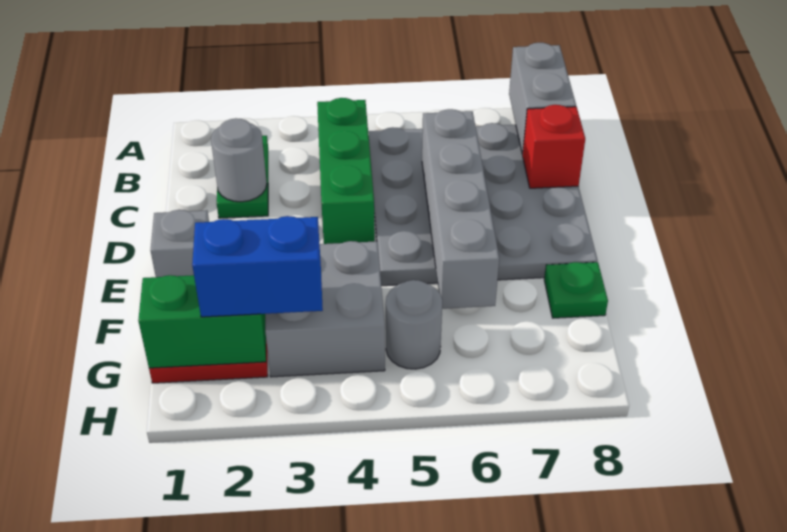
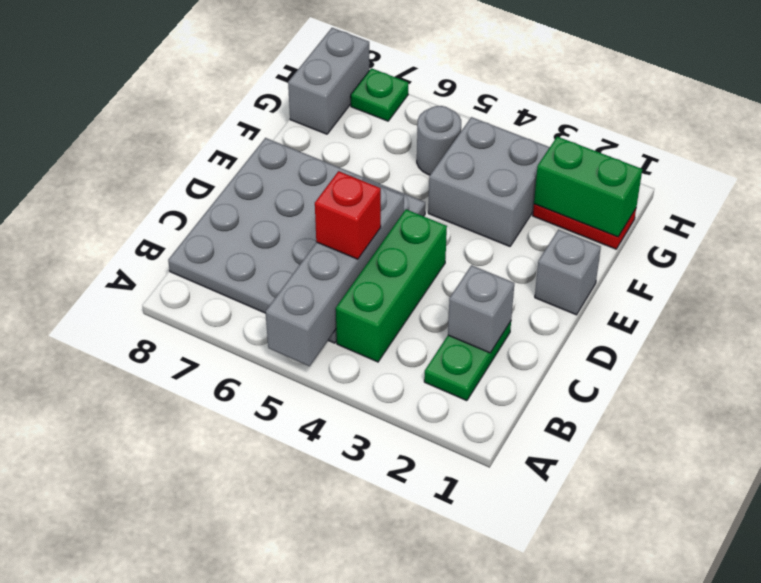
grey 1x2 brick [509,43,576,154] -> grey 1x2 brick moved to [288,28,369,134]
grey 1x1 round brick [211,118,267,202] -> grey 1x1 brick [448,265,514,353]
grey 1x4 brick [422,109,499,309] -> grey 1x4 brick moved to [266,179,404,366]
red 1x1 brick [523,105,585,188] -> red 1x1 brick moved to [315,171,381,259]
green 1x1 plate [544,262,608,318] -> green 1x1 plate moved to [351,68,408,121]
blue 1x2 brick [192,216,323,317] -> none

